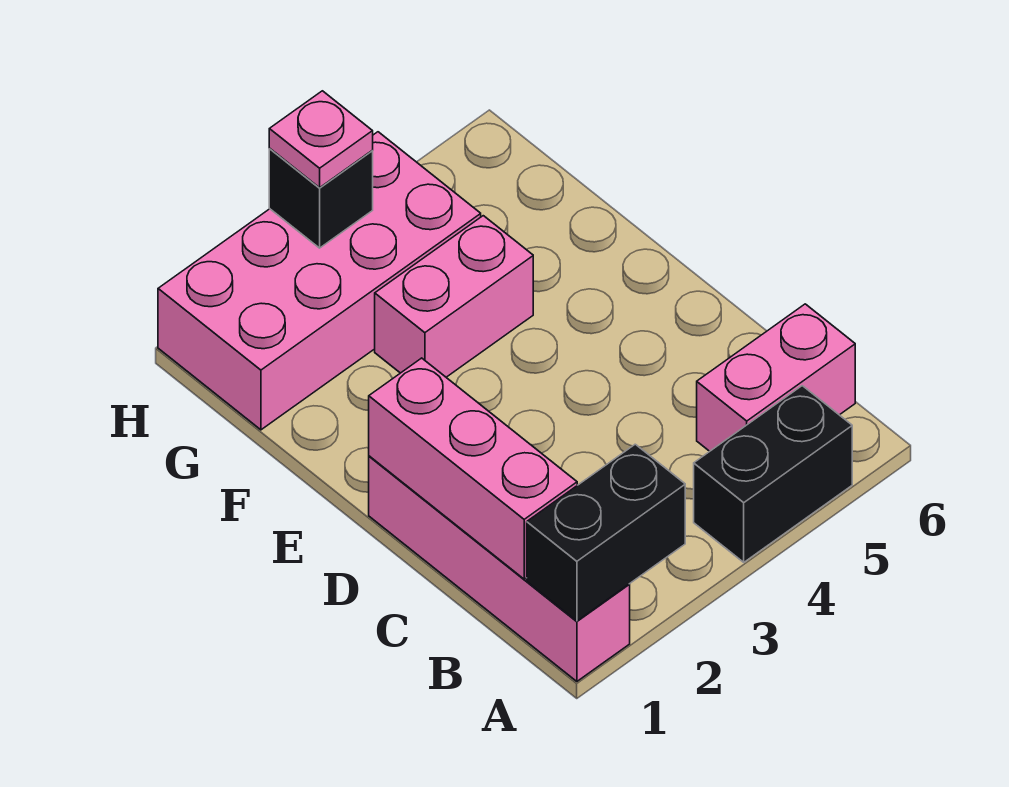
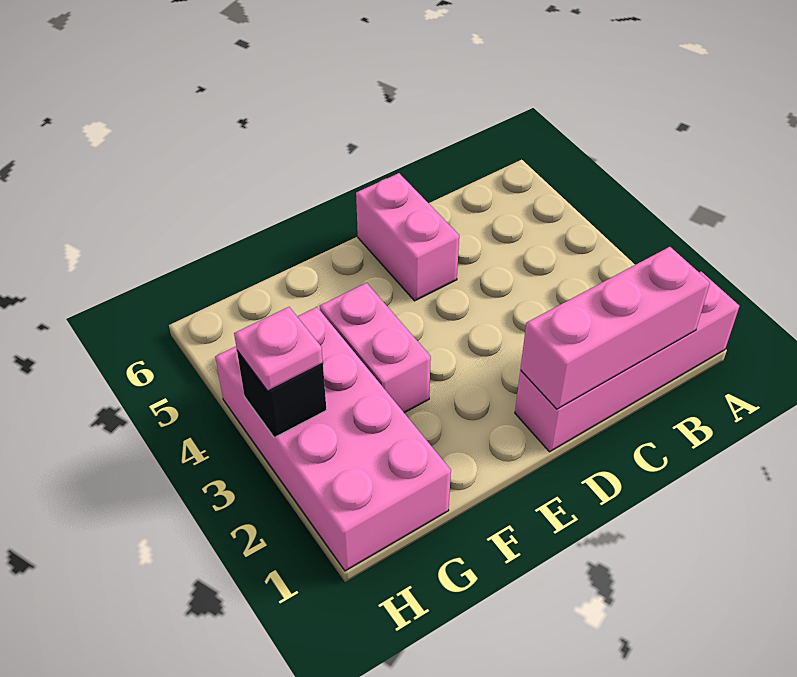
black 1x2 brick [527,444,685,621] -> none
black 1x2 brick [694,386,852,562] -> none
pink 1x2 brick [697,304,855,451] -> pink 1x2 brick moved to [356,173,459,301]

